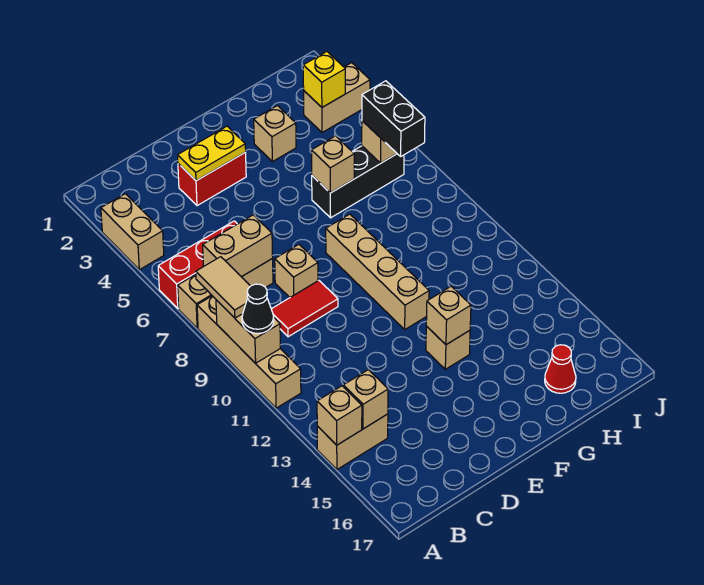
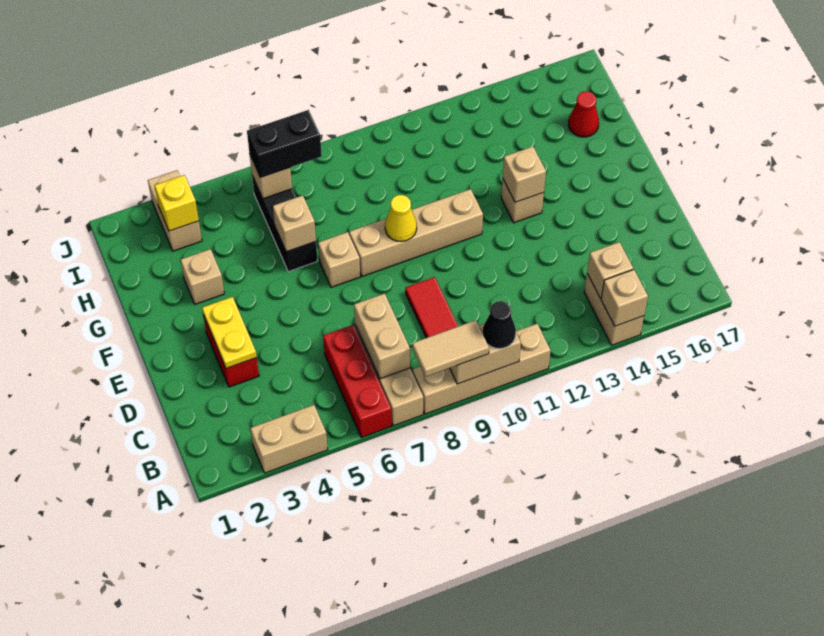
tan 1x1 brick [275,245,318,297] -> tan 1x1 brick moved to [318,232,360,287]
none -> yellow 1x1 cone [385,195,417,241]

